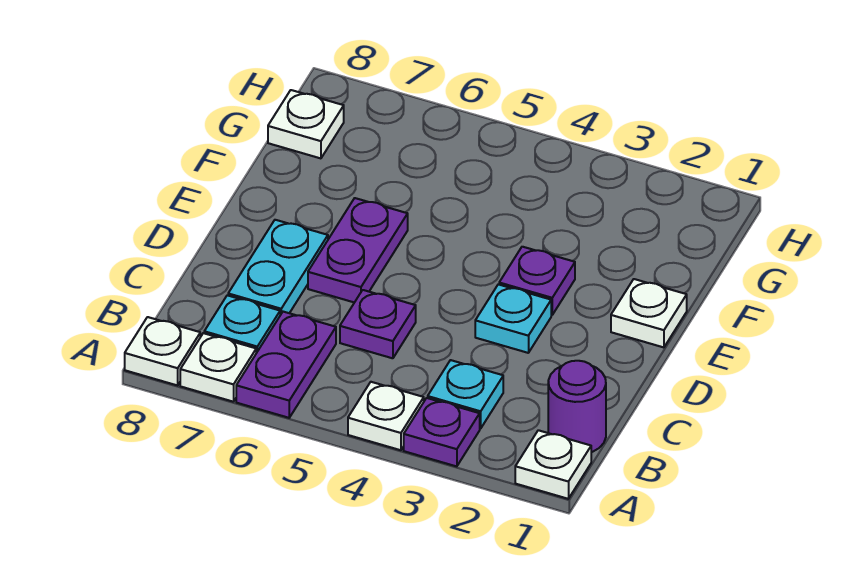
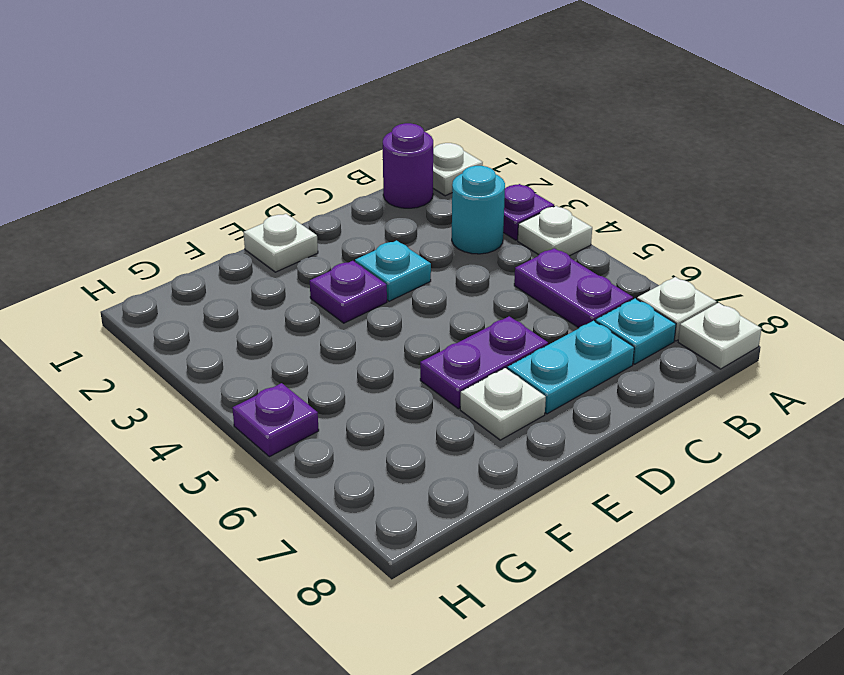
purple 1x2 plate [236,312,336,418] -> purple 1x2 plate turned to [514,248,633,328]
cyan 1x1 plate [428,360,503,429] -> cyan 1x1 round brick [452,166,505,254]
purple 1x1 plate [340,290,416,358] -> purple 1x1 plate moved to [233,383,319,457]
white 1x1 plate [268,90,344,158] -> white 1x1 plate moved to [460,368,546,440]

